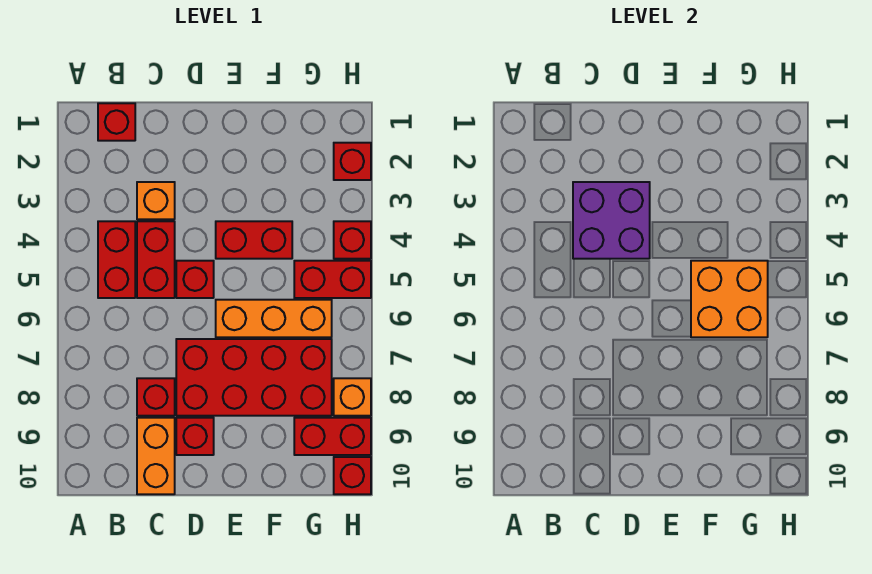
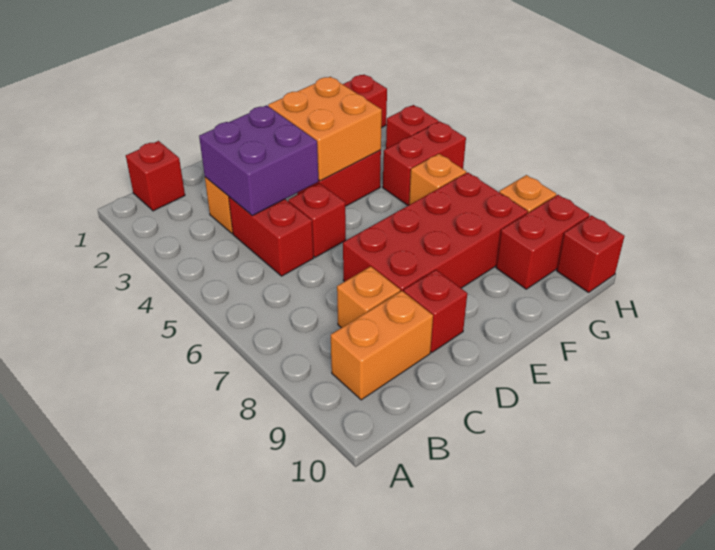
red 1x2 brick [98,221,135,298] -> none
red 1x1 brick [137,378,175,416] -> orange 1x1 brick [337,266,400,328]
orange 1x2 brick [137,418,175,494] -> orange 1x2 brick turned to [331,291,433,400]
orange 1x3 brick [216,300,332,337] -> orange 1x1 brick [409,154,466,205]
orange 2x2 brick [691,261,768,337] -> orange 2x2 brick moved to [268,77,382,181]

